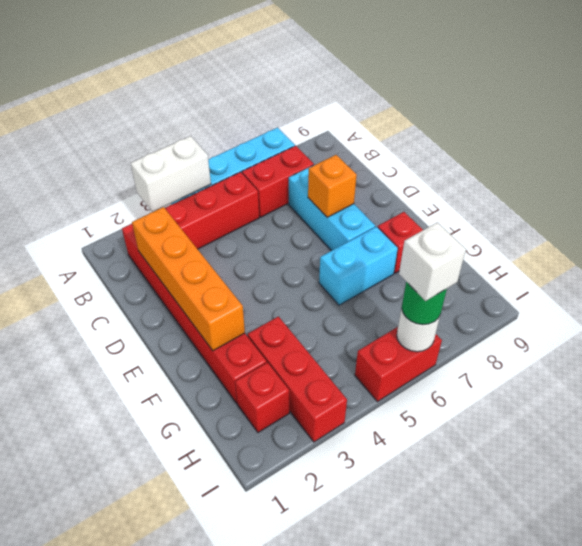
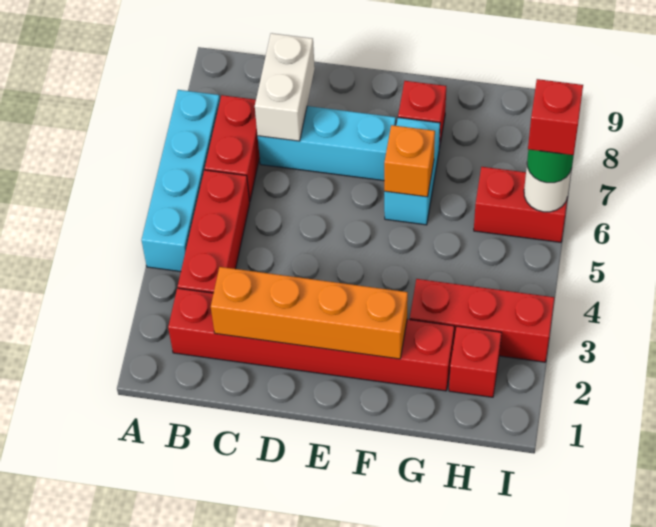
white 1x2 brick [131,136,211,212] -> white 1x2 brick moved to [255,33,315,141]
orange 1x1 brick [308,155,357,217] -> orange 1x1 brick moved to [384,125,435,197]
red 1x2 brick [355,327,442,402] -> red 1x2 brick turned to [474,167,567,242]
white 1x1 brick [399,222,466,301] -> red 1x1 brick [528,79,583,155]

